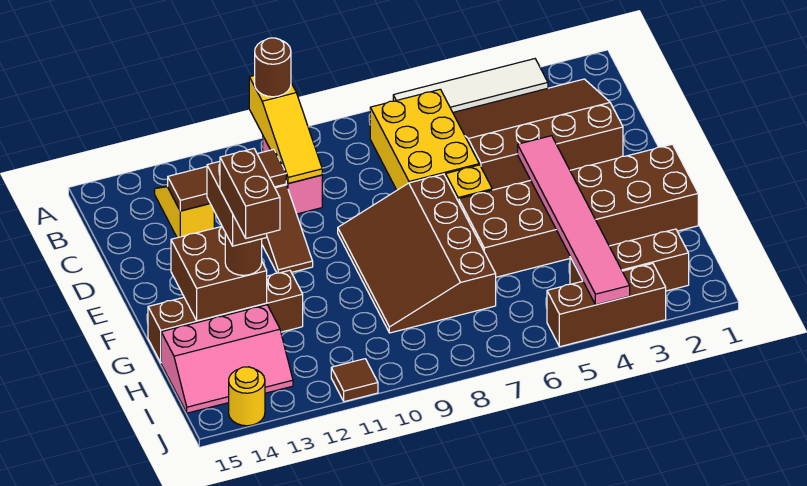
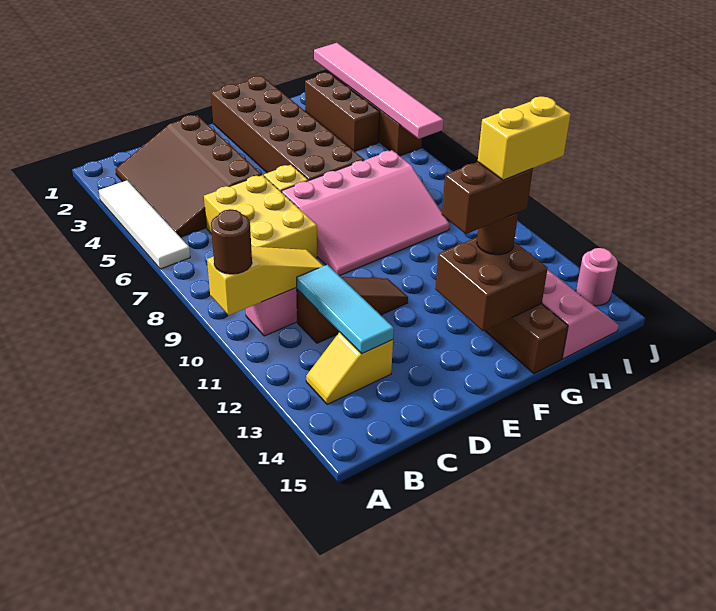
yellow 2x3 brick [370,89,479,190] -> yellow 2x3 brick turned to [204,175,317,259]
brown 1x3 tile [168,149,286,211] -> cyan 1x3 tile [296,265,394,354]
pink 1x6 tile [518,136,630,305] -> pink 1x6 tile turned to [314,43,444,139]
brown 3x4 slope [338,174,496,333] -> pink 3x4 slope [282,150,449,276]
brown 1x2 brick [220,149,280,238] -> yellow 1x2 brick [478,97,571,180]
brown 1x1 tile [331,359,378,402] -> none
yellow 1x1 round brick [229,367,265,426] -> pink 1x1 round brick [576,248,618,306]

